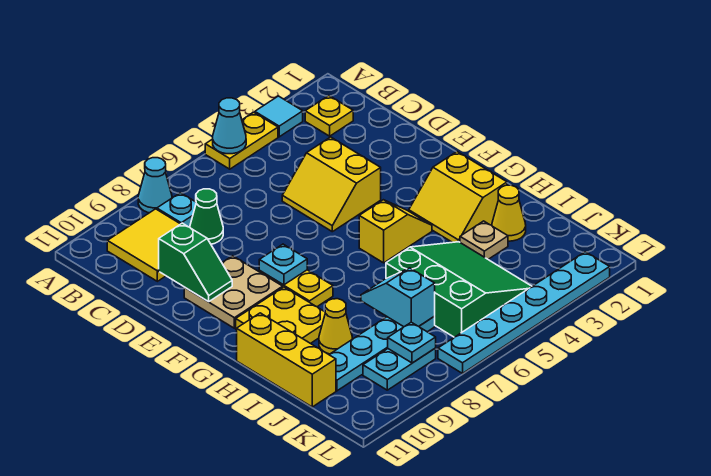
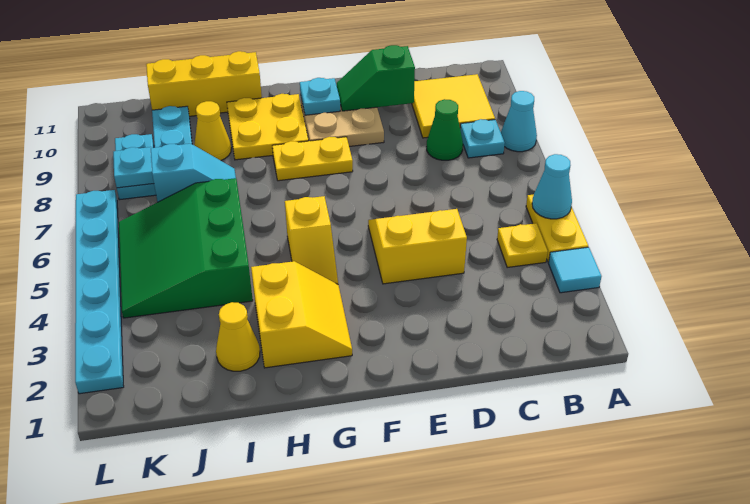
yellow 1x1 plate [305,96,353,136] -> yellow 1x1 plate moved to [497,223,548,268]
cyan 1x1 plate [259,244,307,285] -> cyan 1x1 plate moved to [300,78,340,115]
yellow 2x2 slope [409,152,507,242] -> yellow 2x2 slope turned to [251,261,352,368]
tan 1x1 plate [460,221,508,259] -> none
green 3x3 slope [386,242,532,337] -> green 3x3 slope turned to [119,178,253,318]

